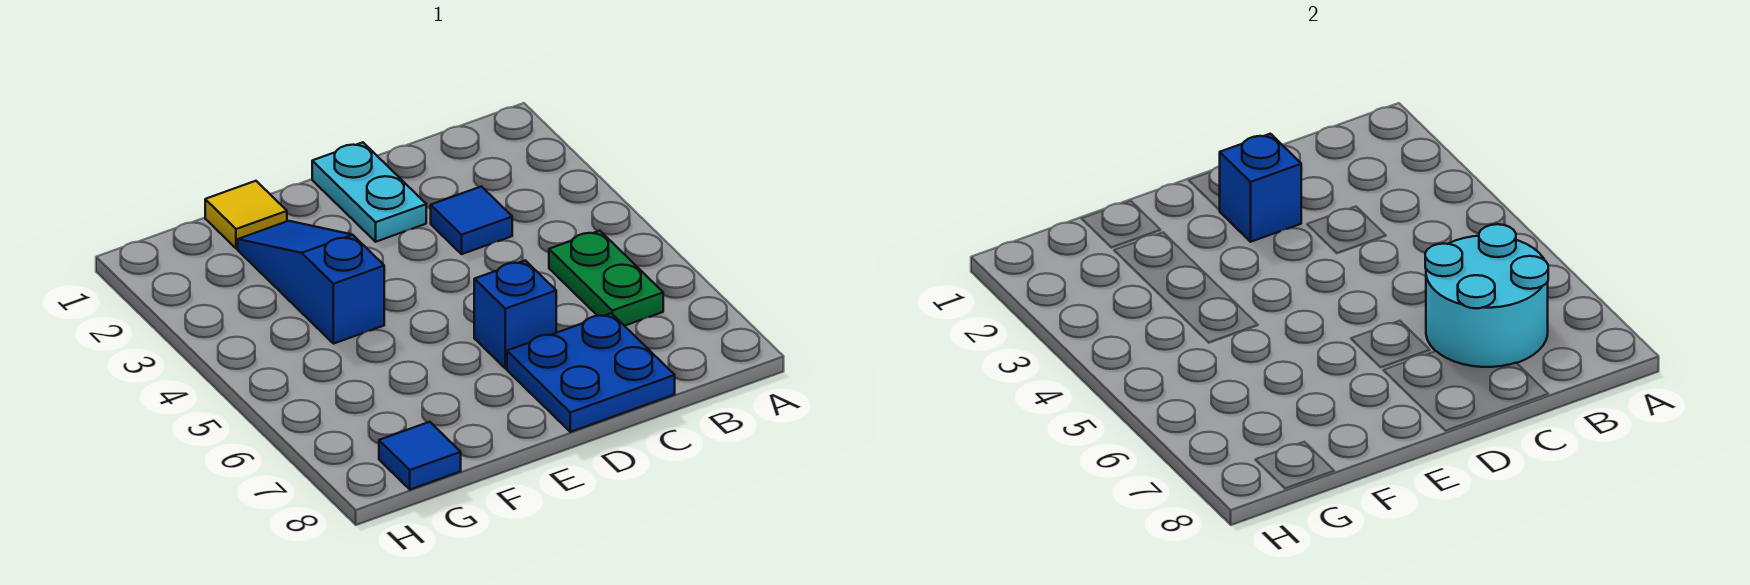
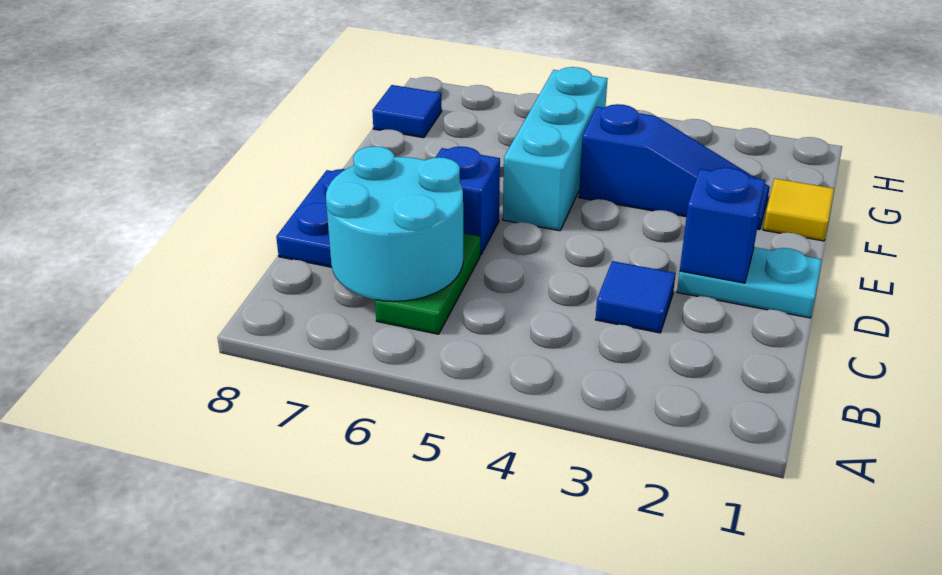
green 1x2 plate [549,231,663,326] -> green 1x2 plate turned to [375,233,480,334]
none -> cyan 1x3 brick [503,67,608,231]

